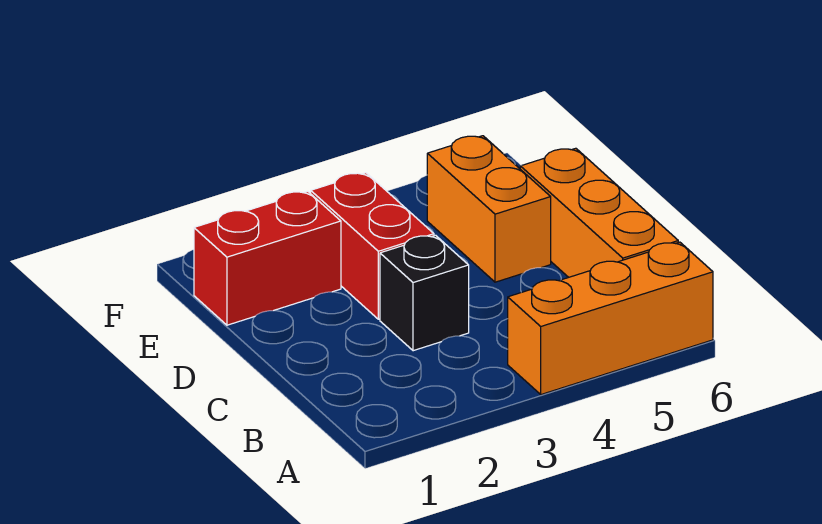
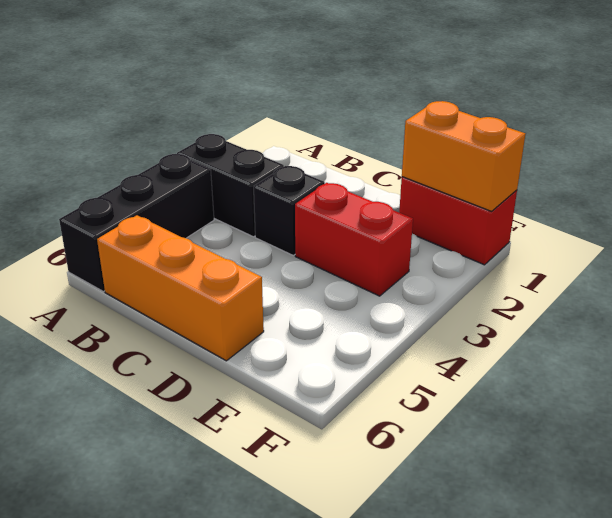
none -> black 1x2 brick [177,134,284,237]
orange 1x3 brick [508,242,713,394] -> black 1x3 brick [59,154,214,291]
orange 1x2 brick [427,136,551,282] -> orange 1x2 brick moved to [402,101,525,211]
red 1x2 brick [194,191,341,325] -> red 1x2 brick turned to [399,177,517,265]

